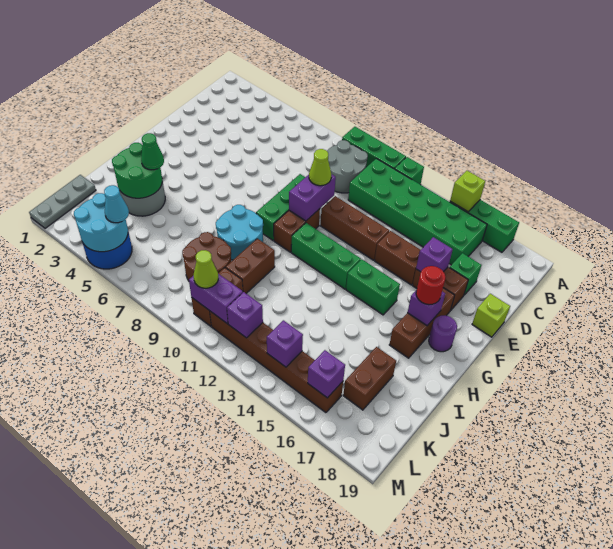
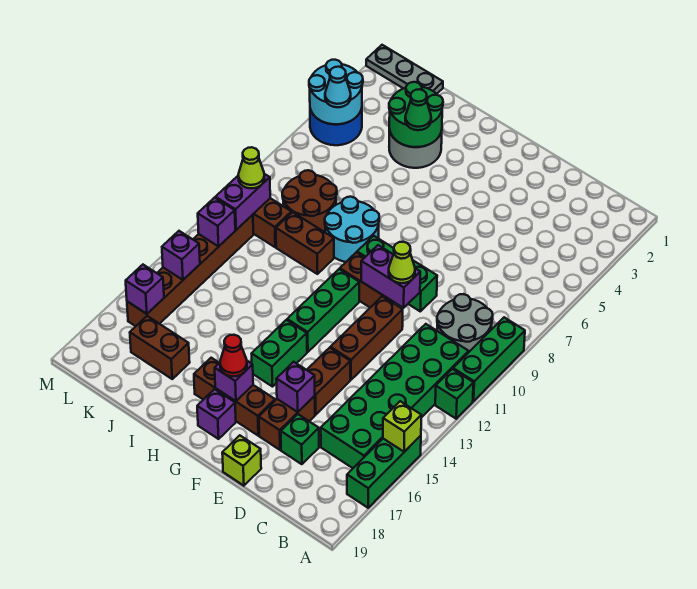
red 1x1 round brick [416,266,446,305] -> red 1x1 cone [220,335,247,376]
purple 1x1 round brick [429,316,457,352] -> purple 1x1 brick [197,389,236,439]

